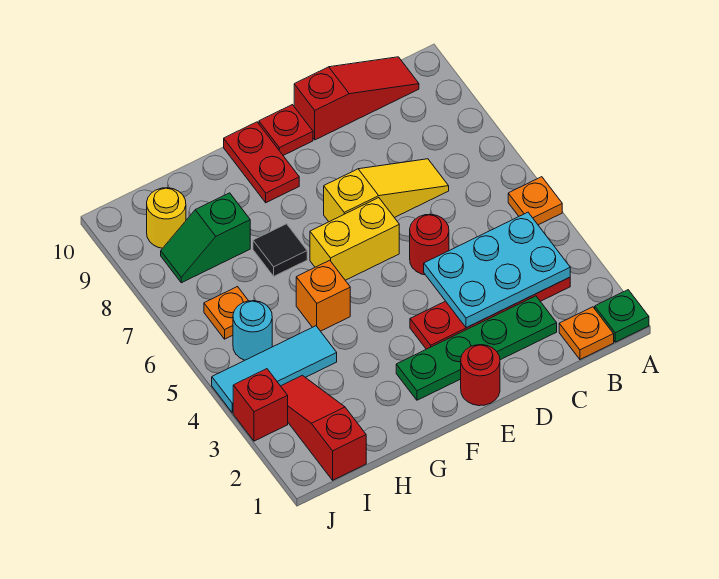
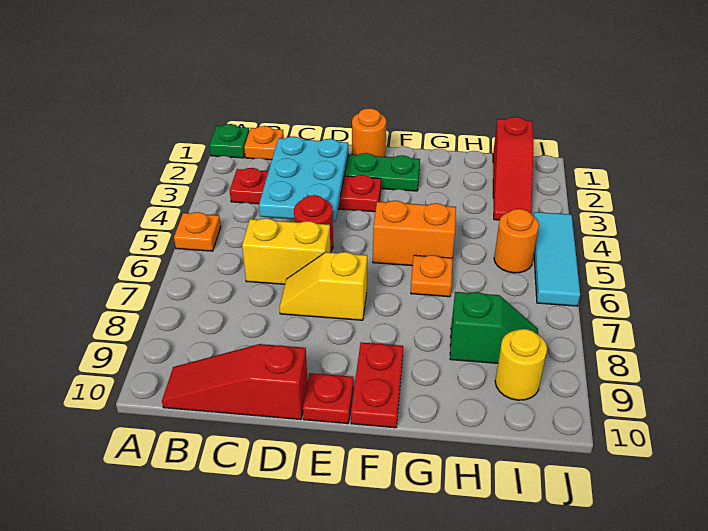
cyan 2x3 plate [424,212,570,328] -> cyan 2x3 plate turned to [259,137,348,222]
yellow 1x3 slope [324,159,449,222] -> yellow 1x2 slope [279,252,367,320]
red 1x1 round brick [461,345,500,406] -> orange 1x1 round brick [352,108,386,157]
yellow 1x2 brick [310,198,399,280] -> yellow 1x2 brick moved to [242,218,330,284]
orange 1x1 brick [296,260,350,331] -> orange 1x2 brick [373,201,456,266]
black 1x1 tile [253,224,307,276] -> none
cyan 1x3 tile [212,326,337,413] -> cyan 1x3 tile turned to [534,212,580,306]
cyan 1x1 round brick [233,301,272,360] -> orange 1x1 round brick [494,209,539,273]
orange 1x1 plate [204,287,248,339] -> orange 1x1 plate moved to [411,255,453,297]
red 1x1 brick [233,369,288,441] -> none

